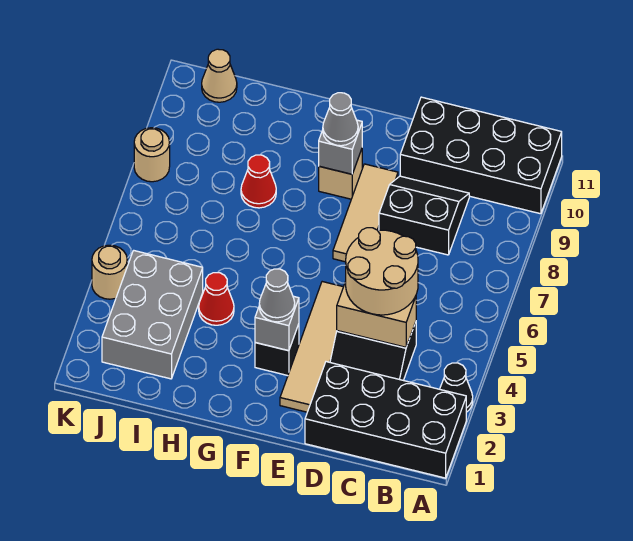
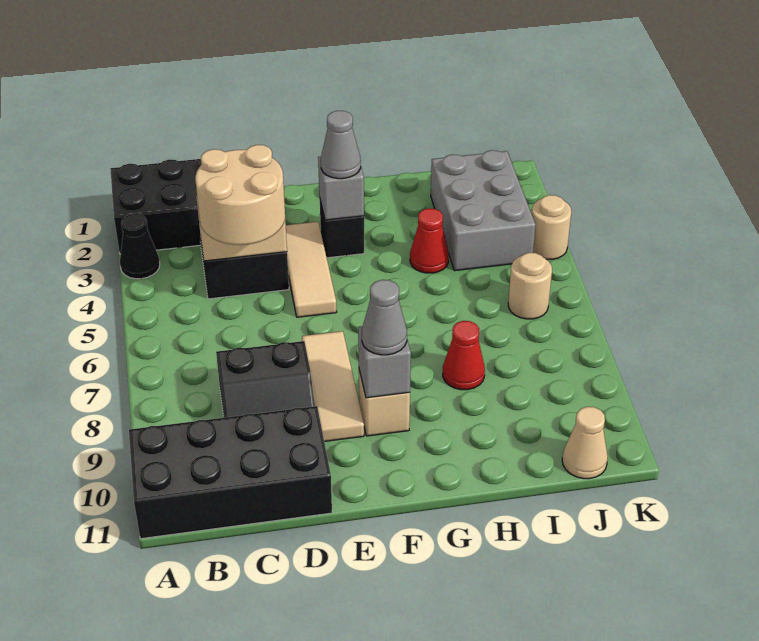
tan 1x4 tile [280,282,343,412] -> tan 1x3 tile [286,222,337,317]
tan 1x1 round brick [134,128,170,182] -> tan 1x1 round brick moved to [508,253,552,319]

